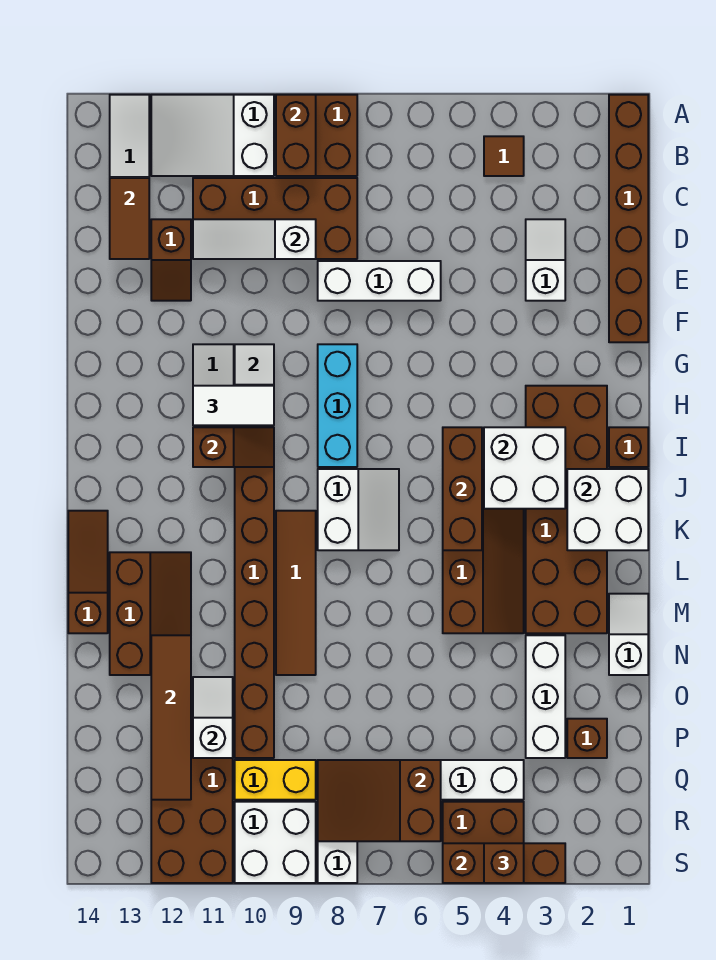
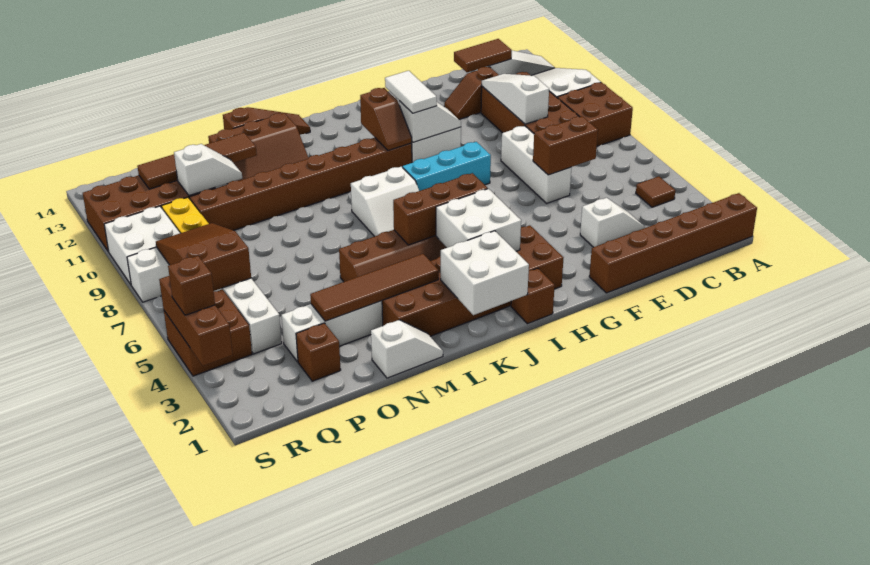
brown 1x2 brick [276,95,316,176] -> brown 1x2 brick moved to [533,116,598,175]
brown 1x4 tile [276,511,316,675] -> brown 1x4 tile moved to [310,254,439,321]

